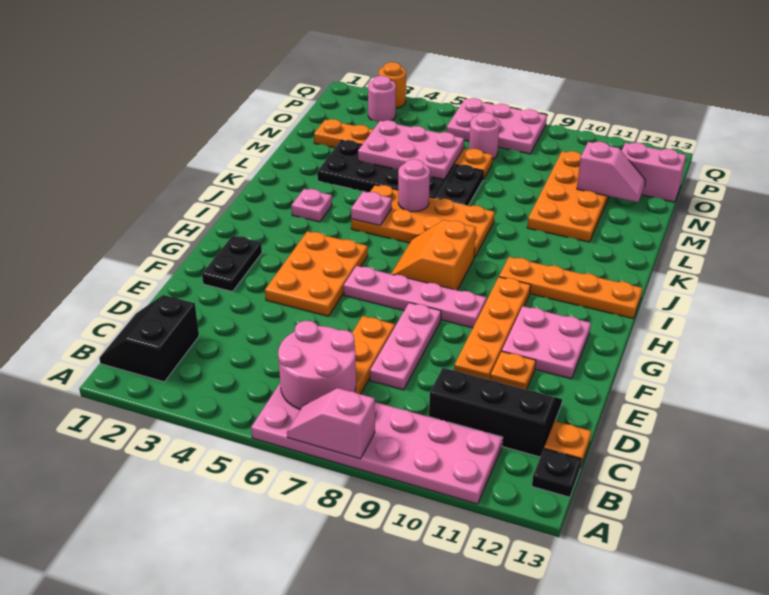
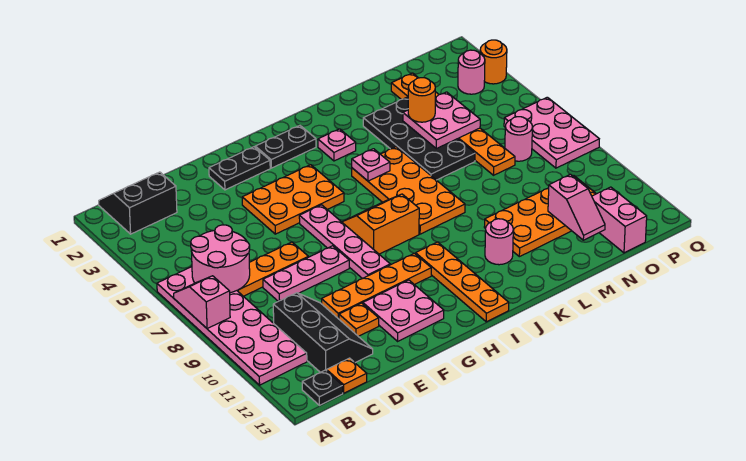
pink 1x1 round brick [398,159,430,212] -> pink 1x1 round brick moved to [485,219,513,265]
black 1x2 plate [435,165,483,206] -> black 1x2 plate moved to [255,126,316,168]
pink 2x3 plate [358,120,464,180] -> pink 2x2 plate [403,92,480,149]
none -> orange 1x1 round brick [408,78,435,122]

